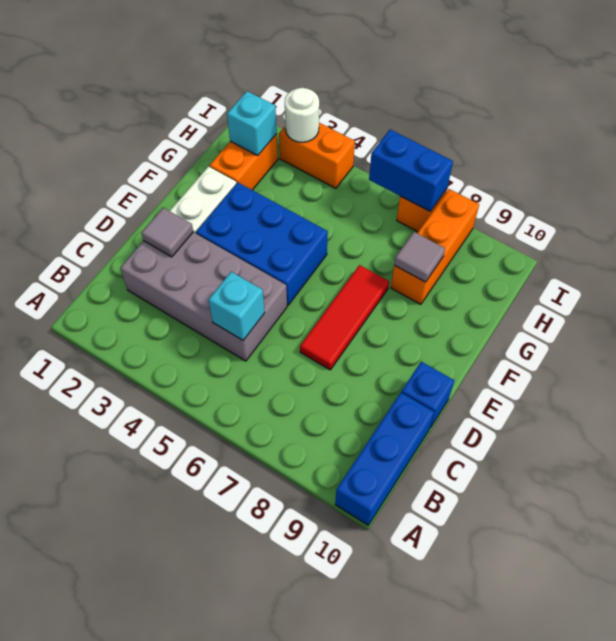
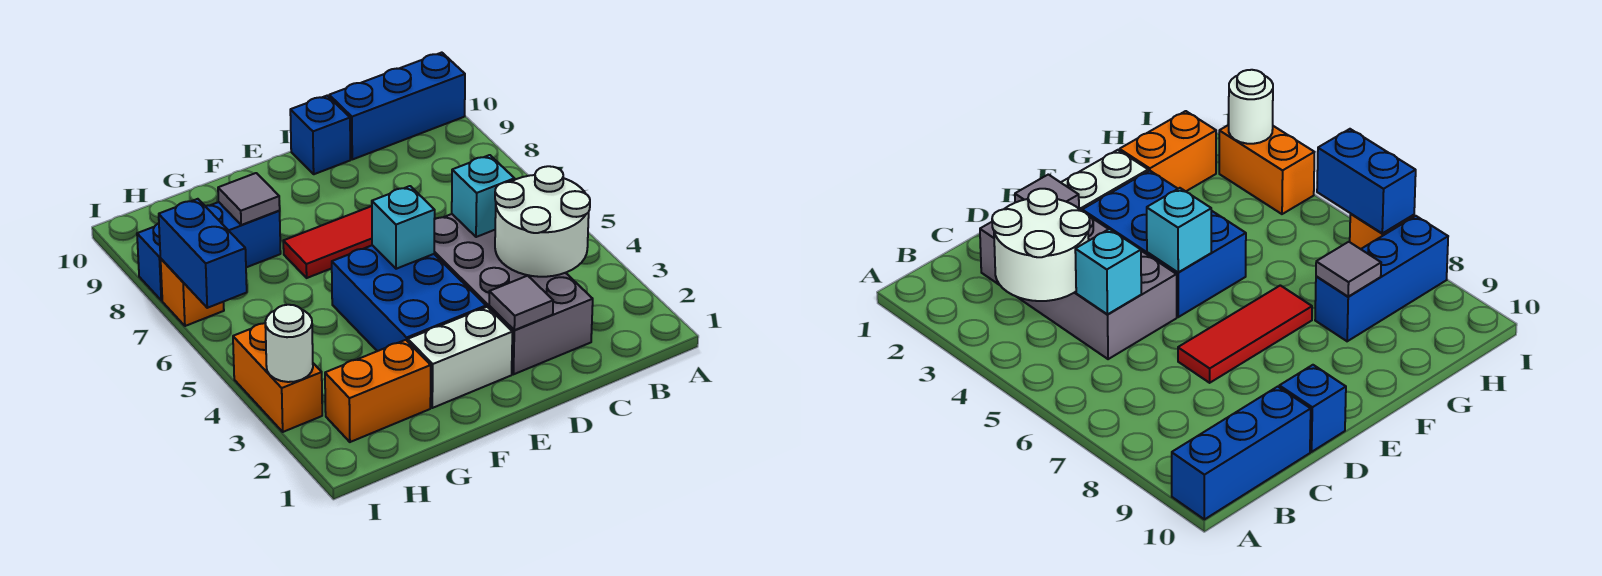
none -> white 2x2 round brick [495,166,590,277]
orange 1x3 brick [391,189,479,304] -> blue 1x3 brick [137,202,281,300]
cyan 1x1 brick [227,91,277,155] -> cyan 1x1 brick moved to [372,186,435,269]

